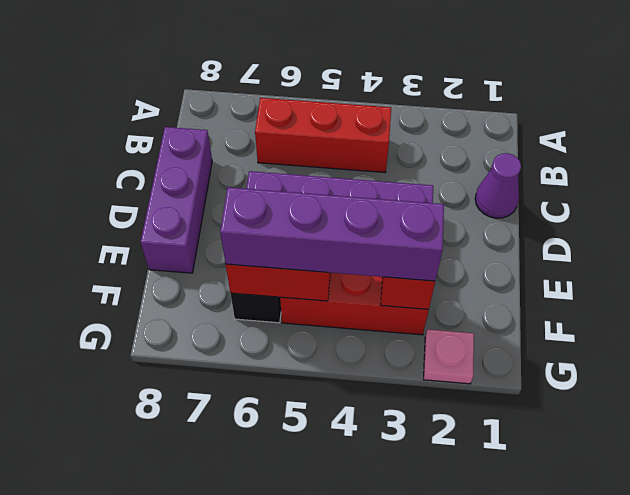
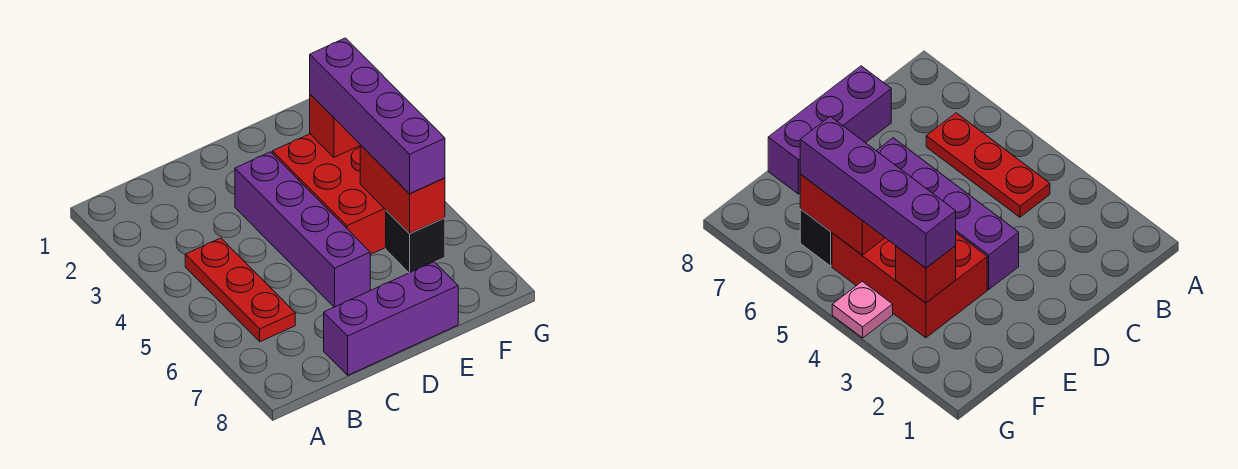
red 1x3 brick [255,98,391,172] -> red 1x3 plate [185,238,295,342]
purple 1x1 cone [475,153,521,218] -> none
pink 1x1 plate [424,329,474,384] -> pink 1x1 plate moved to [832,281,893,338]

